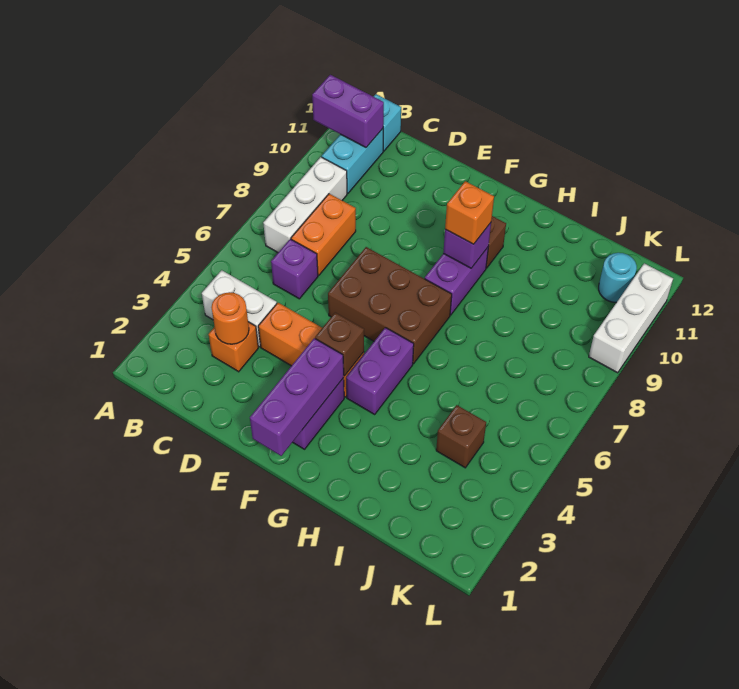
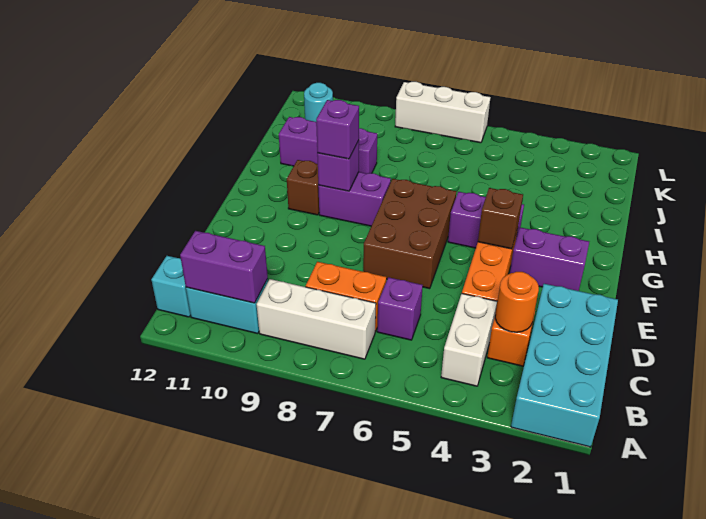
none -> cyan 2x4 brick [511,284,618,447]
purple 1x2 brick [312,75,384,147] -> purple 1x2 brick turned to [180,231,268,303]
purple 1x3 brick [250,338,344,456] -> purple 1x3 brick moved to [279,117,377,174]
orange 1x1 brick [445,181,494,244] -> purple 1x1 brick [316,100,359,159]
brown 1x1 brick [436,405,486,468] -> none
white 1x3 brick [589,263,673,373] -> white 1x3 brick moved to [395,82,490,143]

